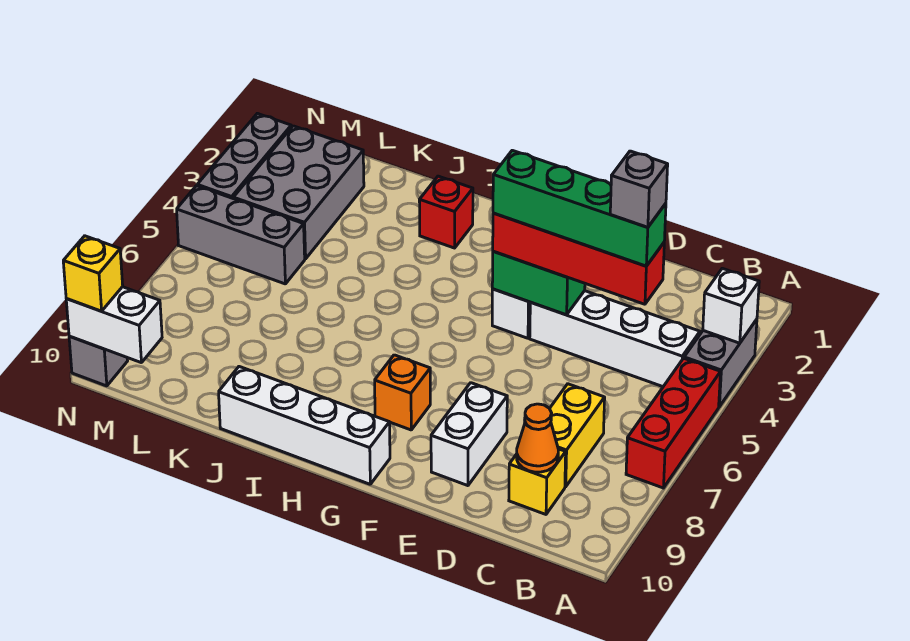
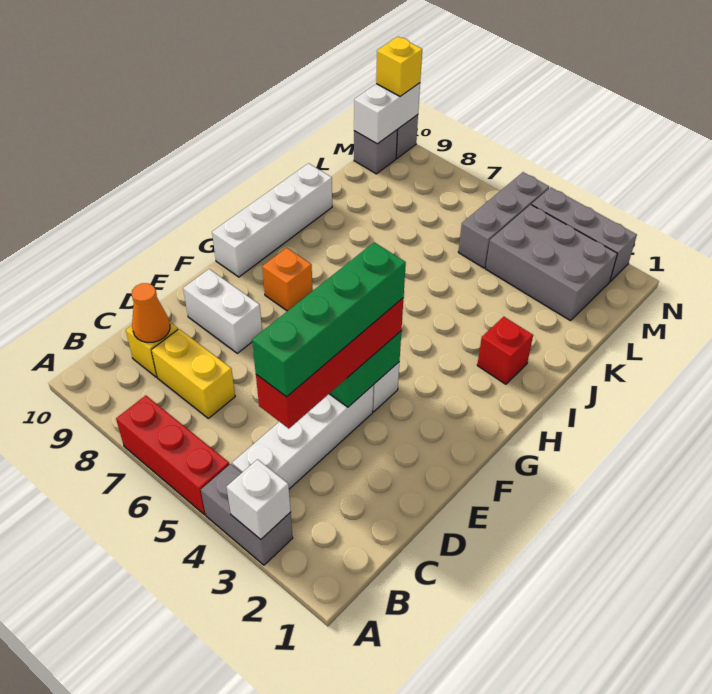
grey 1x1 brick [610,151,668,227] -> grey 1x1 brick moved to [354,130,398,174]

